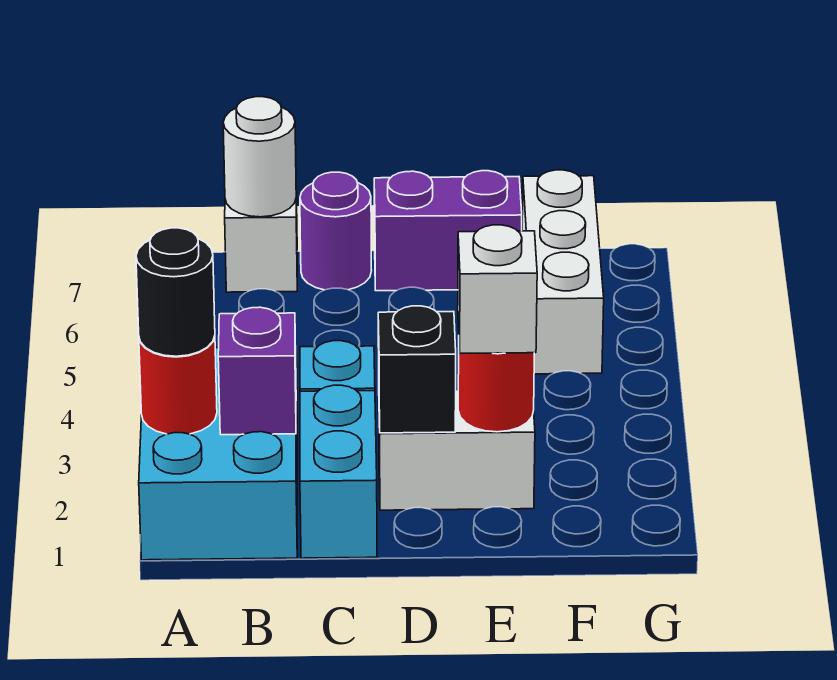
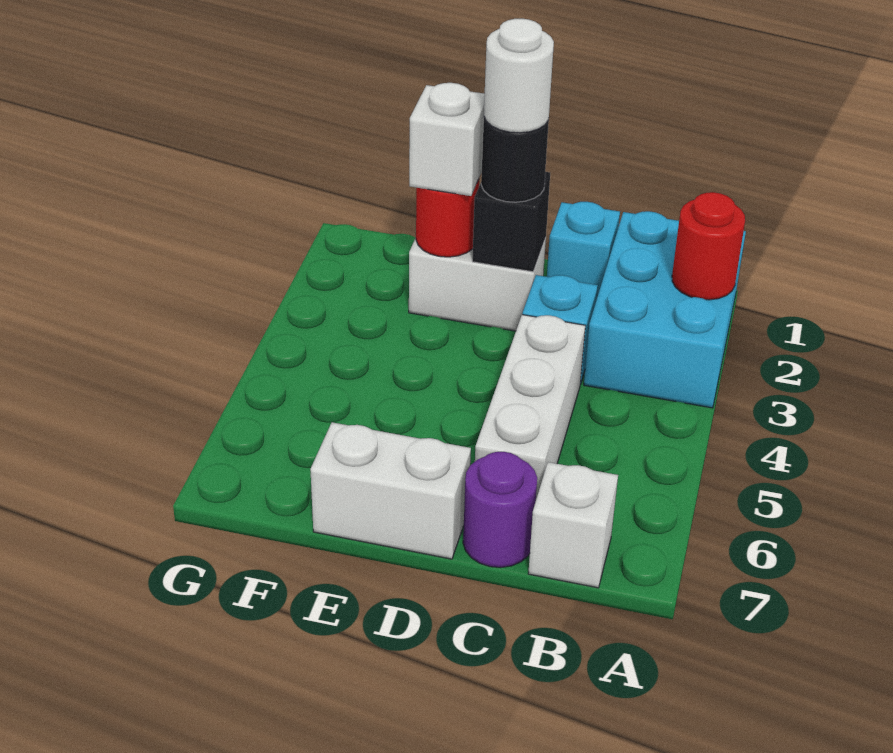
black 1x1 round brick [136,228,215,356] -> black 1x1 round brick moved to [481,118,549,202]
purple 1x1 brick [218,307,296,435] -> none
white 1x1 round brick [223,97,296,217] -> white 1x1 round brick moved to [484,19,554,133]
cyan 1x2 brick [300,385,377,558] -> cyan 1x1 brick [547,202,620,300]
purple 1x2 brick [374,171,522,291] -> white 1x2 brick [310,422,471,559]
white 1x3 brick [522,170,604,374] -> white 1x3 brick moved to [475,315,585,499]

